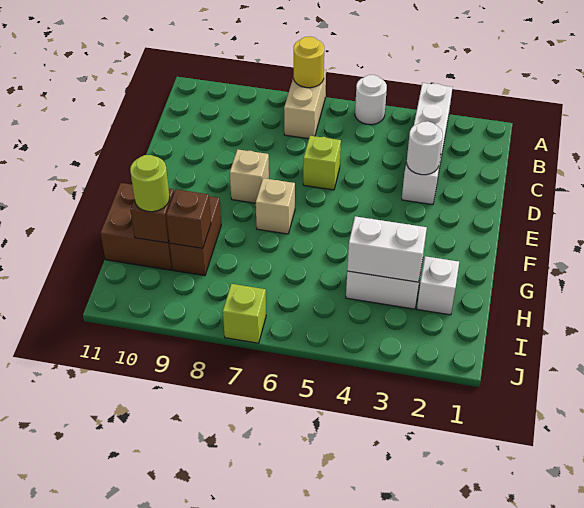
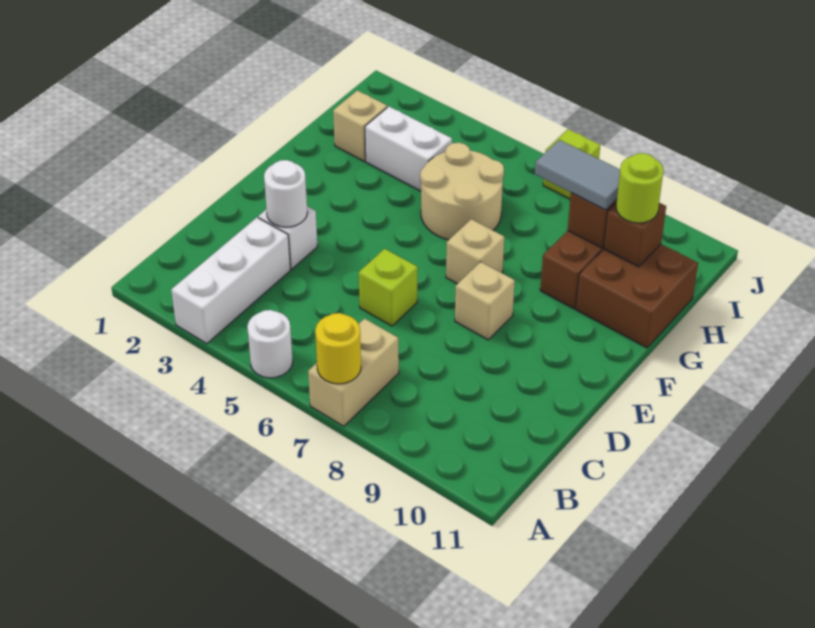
none -> tan 2x2 round brick [420,143,504,240]
white 1x1 brick [417,256,459,315] -> tan 1x1 brick [333,90,387,161]
white 1x2 brick [347,216,427,282] -> none
none -> grey 1x2 tile [535,140,620,210]

